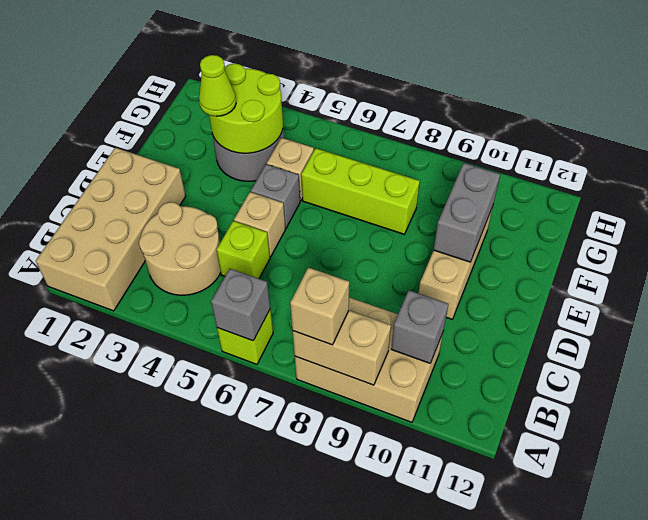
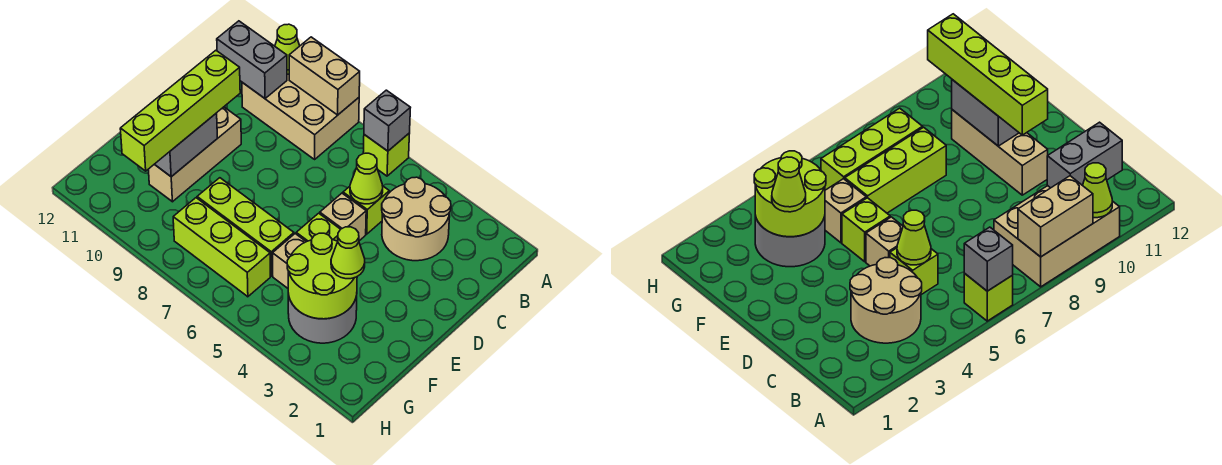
tan 2x4 brick [36,148,186,311] -> none
tan 1x1 brick [290,267,349,345] -> none
none -> lime 1x1 cone [275,24,300,74]
grey 1x1 brick [391,290,448,363] -> grey 1x2 brick [217,21,287,98]
none -> lime 1x1 cone [350,153,383,204]
none -> lime 1x4 brick [120,50,240,171]
grey 1x1 brick [251,164,300,228] -> lime 1x1 brick [296,213,340,242]
none -> lime 1x3 brick [173,198,270,297]

